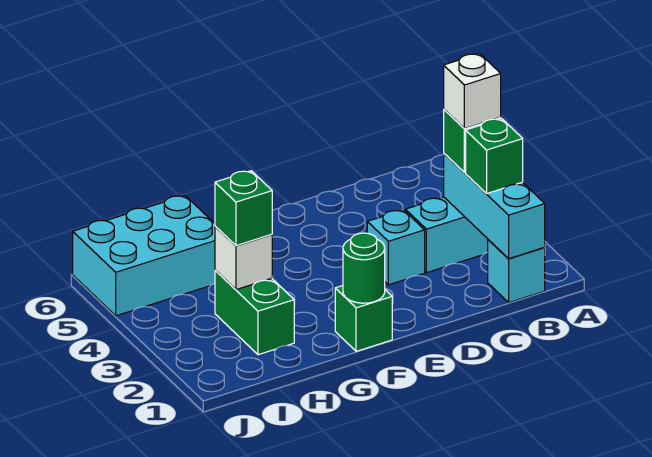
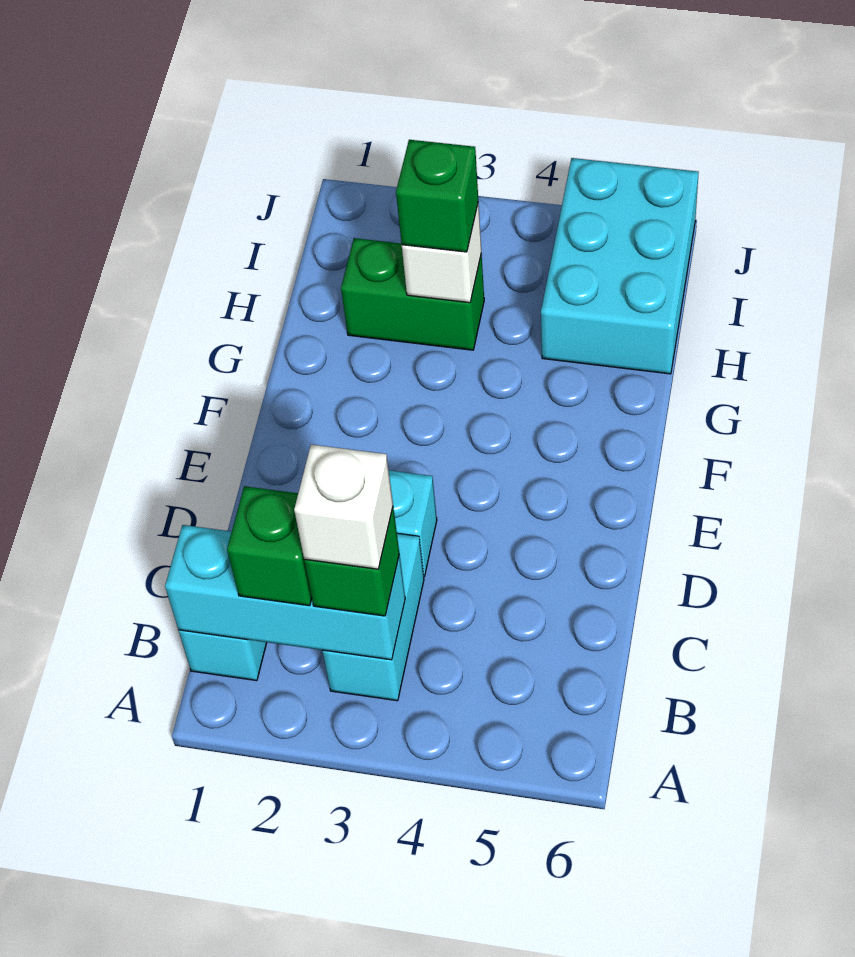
green 1x1 brick [335,286,392,351] -> none
green 1x1 round brick [343,233,385,303] -> none

